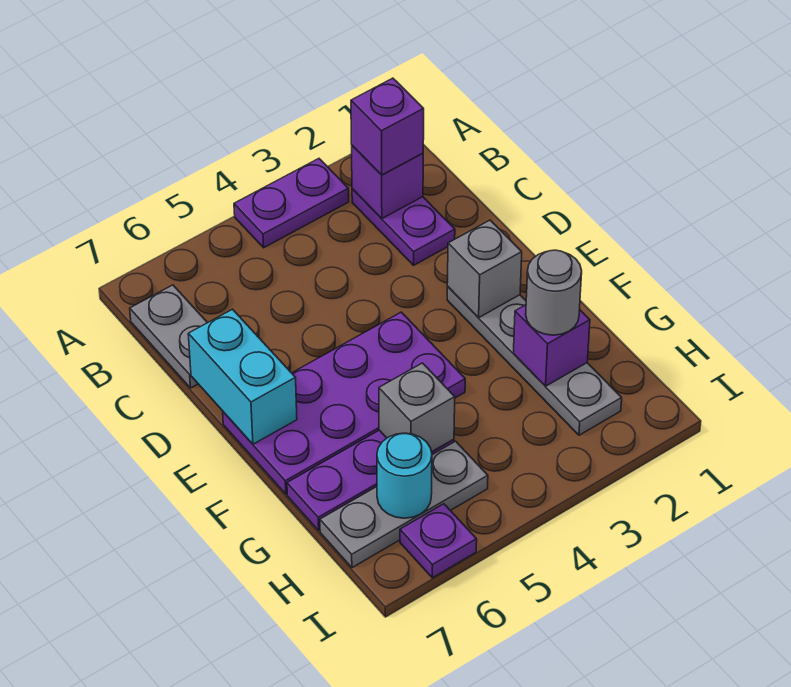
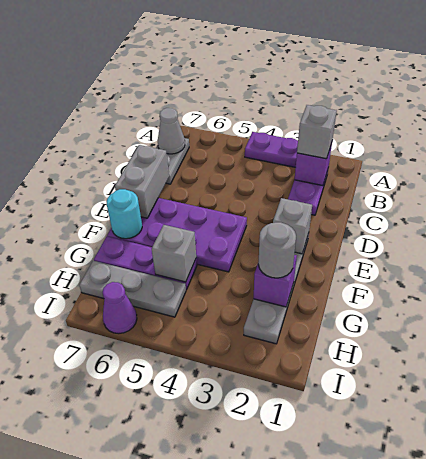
purple 1x1 brick [351,78,424,175] -> grey 1x1 brick [297,105,337,159]
none -> grey 1x1 cone [158,108,185,154]
cyan 1x2 brick [188,309,297,444] -> grey 1x2 brick [115,145,169,218]
cyan 1x1 round brick [377,433,432,518] -> cyan 1x1 round brick moved to [106,189,142,239]
purple 1x1 plate [400,504,477,578] -> purple 1x1 cone [103,282,137,334]

